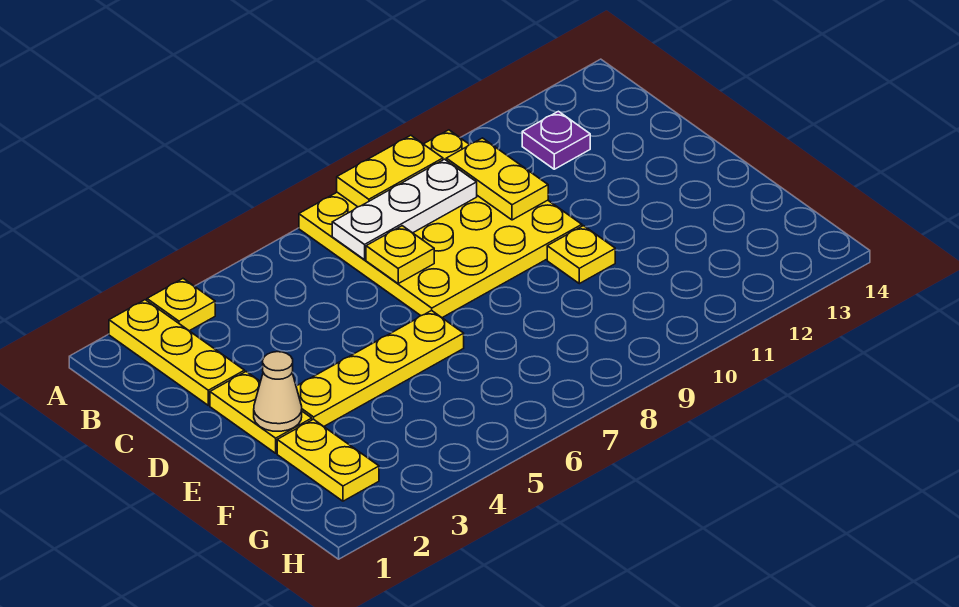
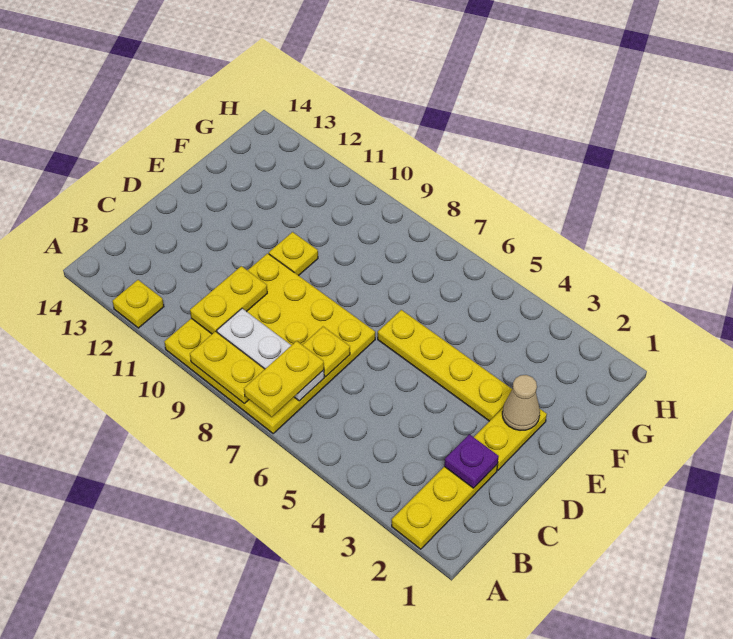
yellow 1x1 plate [147,279,215,331] -> yellow 1x1 plate moved to [112,280,164,328]
purple 1x1 plate [522,111,590,169] -> purple 1x1 plate moved to [444,434,499,488]
yellow 1x2 plate [277,419,379,501] -> yellow 1x2 plate moved to [244,341,324,417]

